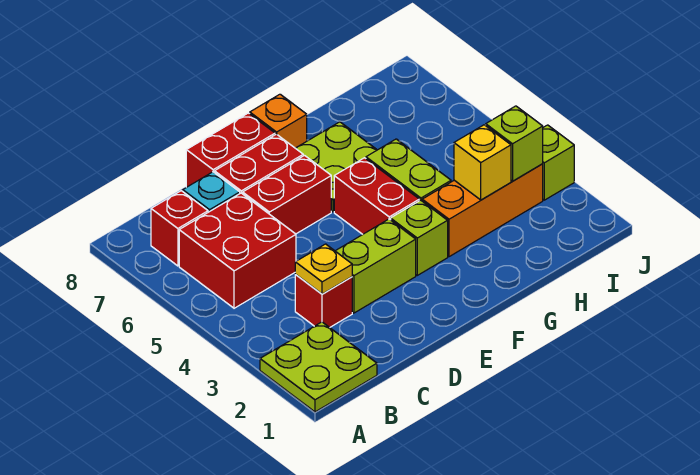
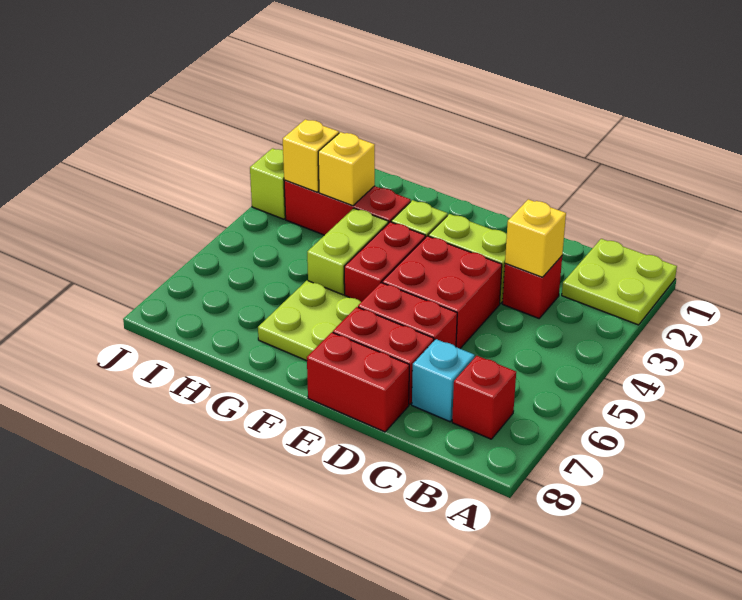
red 2x2 brick [179,193,296,308] -> red 2x2 brick moved to [382,236,502,348]
yellow 1x1 plate [295,244,352,294] -> yellow 1x1 brick [505,199,566,277]
orange 1x1 brick [250,94,307,148] -> none
orange 1x3 brick [422,164,543,257] -> red 1x3 brick [284,180,411,235]
lime 1x1 brick [486,106,543,181] -> yellow 1x1 brick [283,119,339,192]

